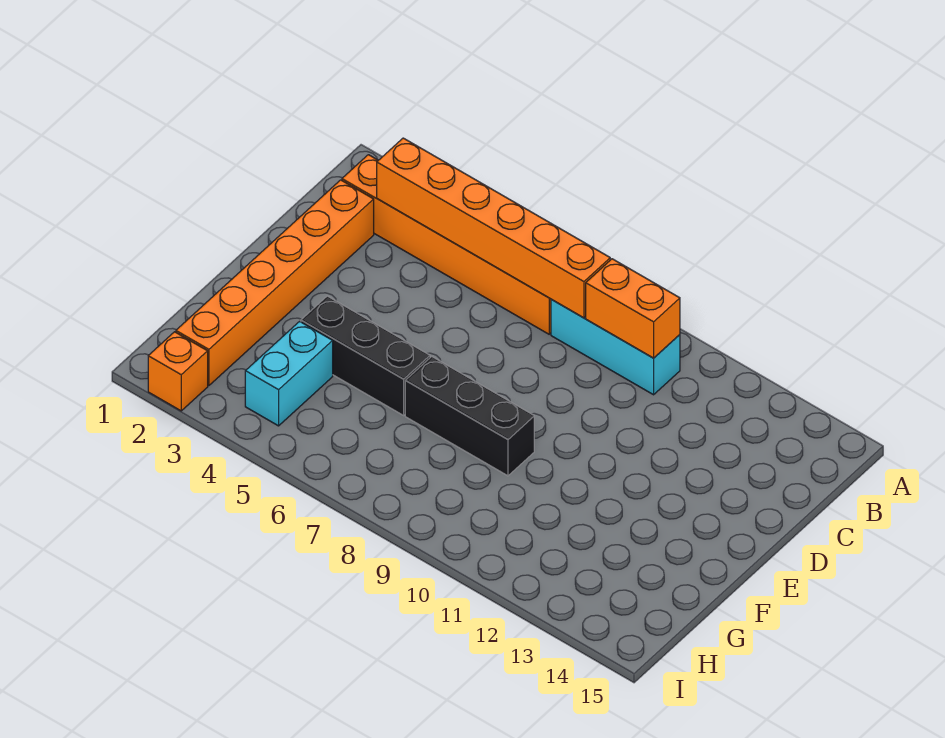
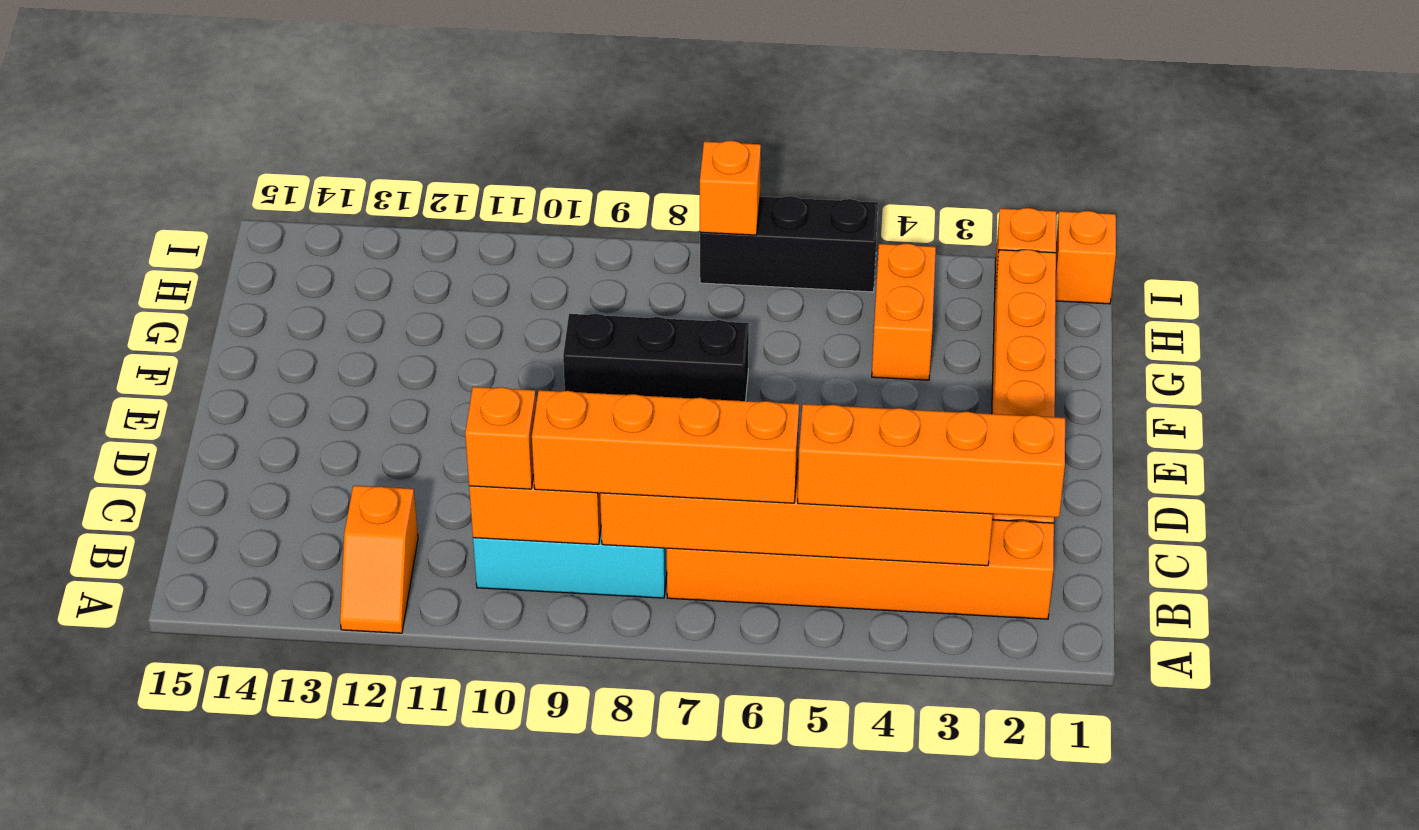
none -> orange 1x2 slope [340,486,418,633]
none -> orange 1x4 brick [798,404,1065,518]
none -> orange 1x4 brick [532,390,799,503]
none -> orange 1x1 brick [465,387,536,489]
black 1x3 brick [301,296,430,415] -> black 1x3 brick moved to [700,196,878,292]
cyan 1x2 brick [245,321,333,426] -> orange 1x2 brick [872,244,936,380]
none -> orange 1x1 brick [1056,211,1116,304]
none -> orange 1x1 brick [700,141,761,235]

